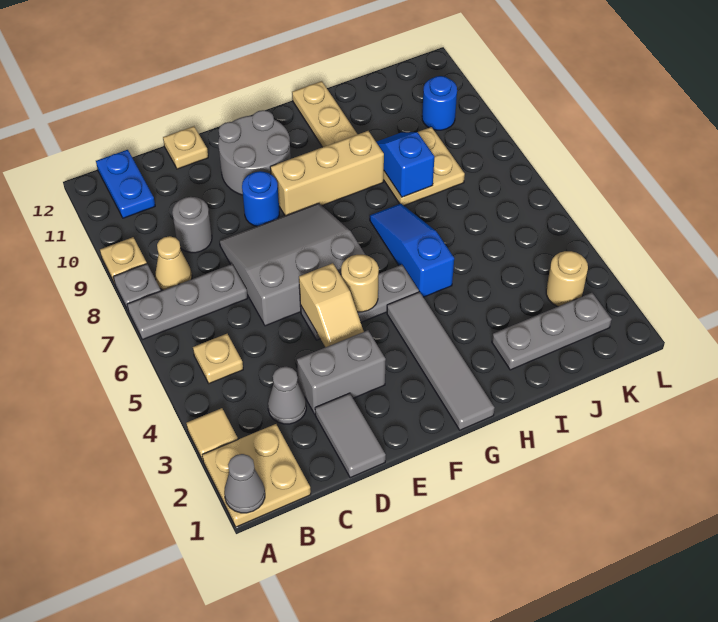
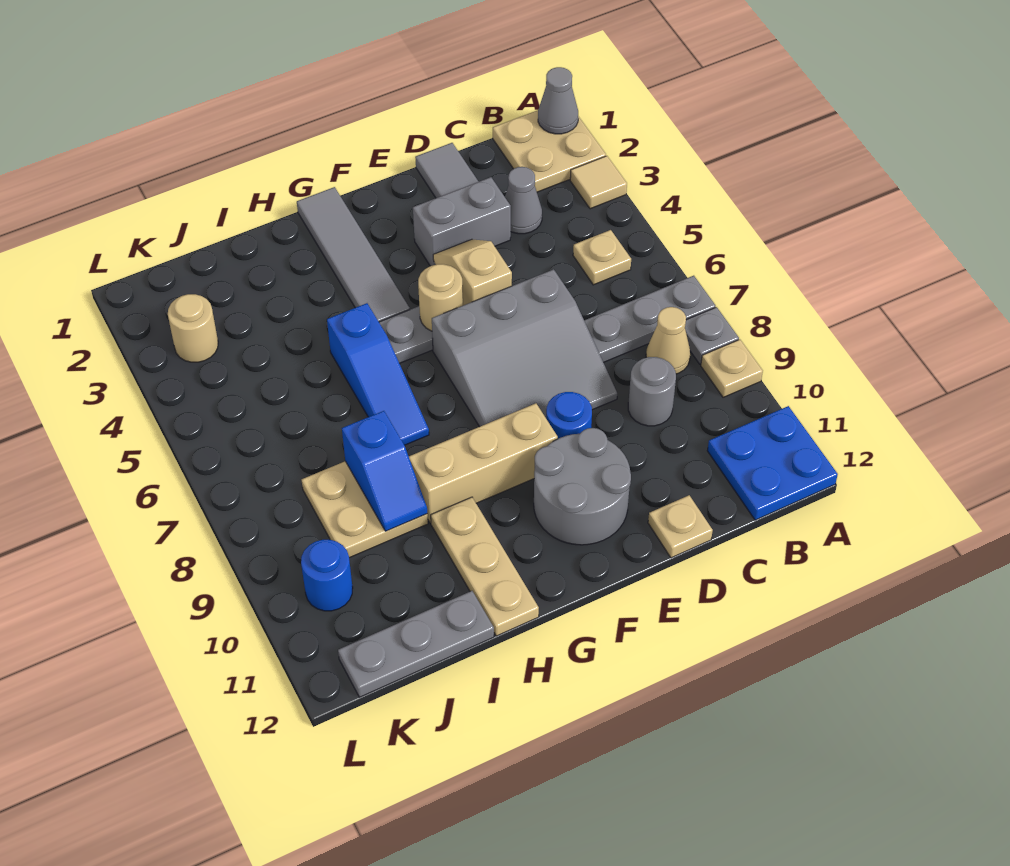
blue 1x2 plate [96,150,155,218] -> blue 2x2 plate [707,406,838,520]
grey 1x3 plate [492,293,612,370] -> grey 1x3 plate moved to [338,591,494,697]

